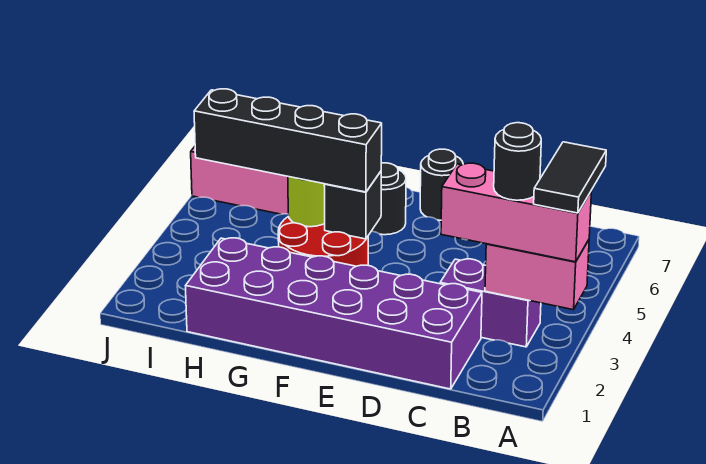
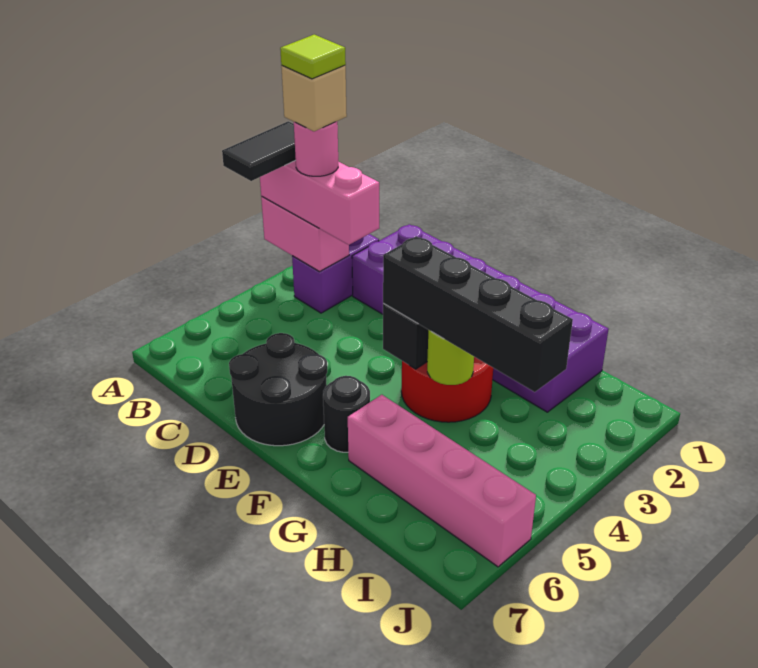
purple 1x2 brick [440,259,541,347] -> purple 1x2 brick turned to [292,234,379,313]
black 1x1 round brick [494,123,541,200] -> pink 1x1 round brick [294,121,338,176]
none -> tan 1x1 brick [281,65,347,131]
none -> lime 1x1 tile [280,35,346,79]
black 1x1 round brick [420,149,463,220] -> black 2x2 round brick [229,333,327,446]

